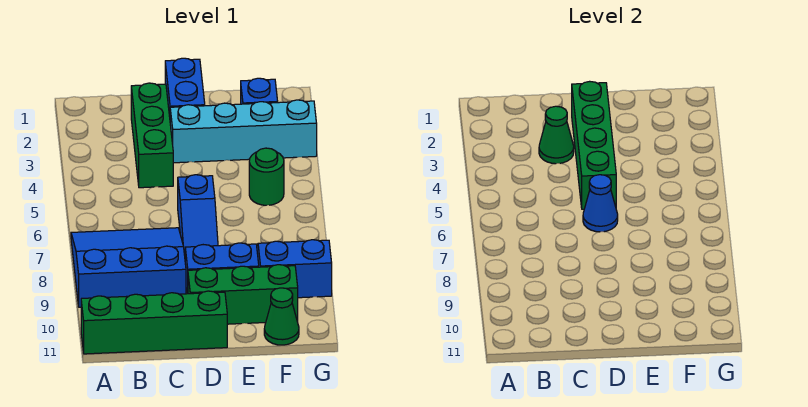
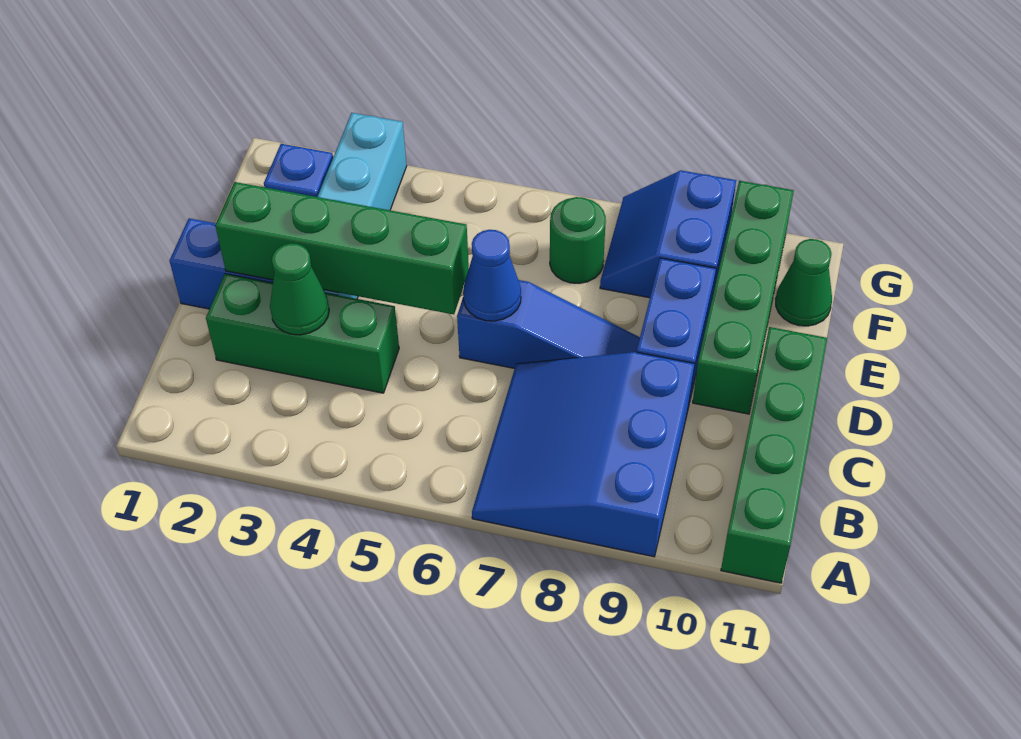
green 1x3 brick [188,265,298,324] -> green 1x4 brick [693,181,794,414]
green 1x1 round brick [249,148,284,205] -> green 1x1 round brick moved to [550,197,606,283]

